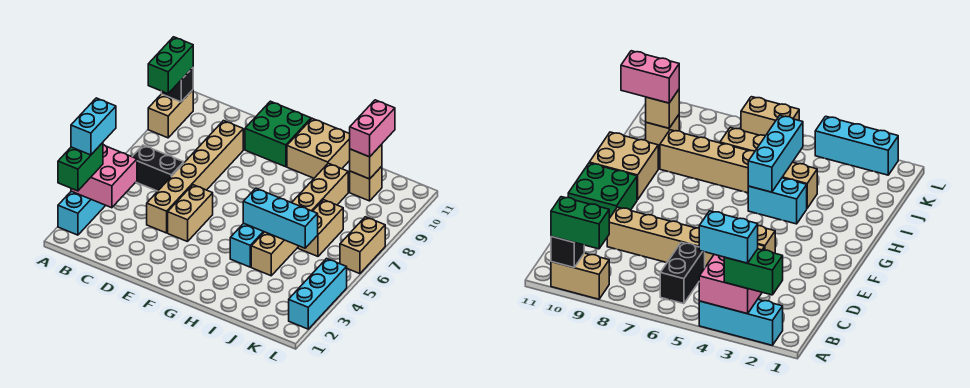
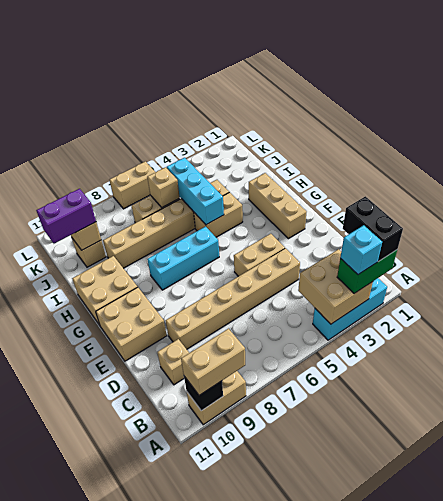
pink 2x2 brick [71,145,137,208] -> tan 2x2 brick [298,249,373,324]
cyan 1x2 brick [71,98,116,155] -> cyan 1x1 brick [340,225,382,275]
green 1x2 brick [148,37,193,94] -> tan 1x2 brick [181,329,245,395]
black 1x2 brick [132,145,184,191] -> black 1x2 brick moved to [343,196,403,262]
none -> tan 1x1 brick [157,339,189,385]
green 2x2 brick [245,101,311,167] -> tan 2x2 brick [96,287,167,361]
none -> tan 1x3 brick [249,173,306,239]
cyan 1x2 brick [230,223,264,267] -> tan 1x2 brick [194,192,243,237]
none -> tan 1x1 brick [147,167,180,207]
pink 1x2 brick [350,100,395,157] -> purple 1x2 brick [36,189,96,244]
cyan 1x3 brick [289,258,347,329] -> cyan 1x3 brick moved to [147,227,219,290]

